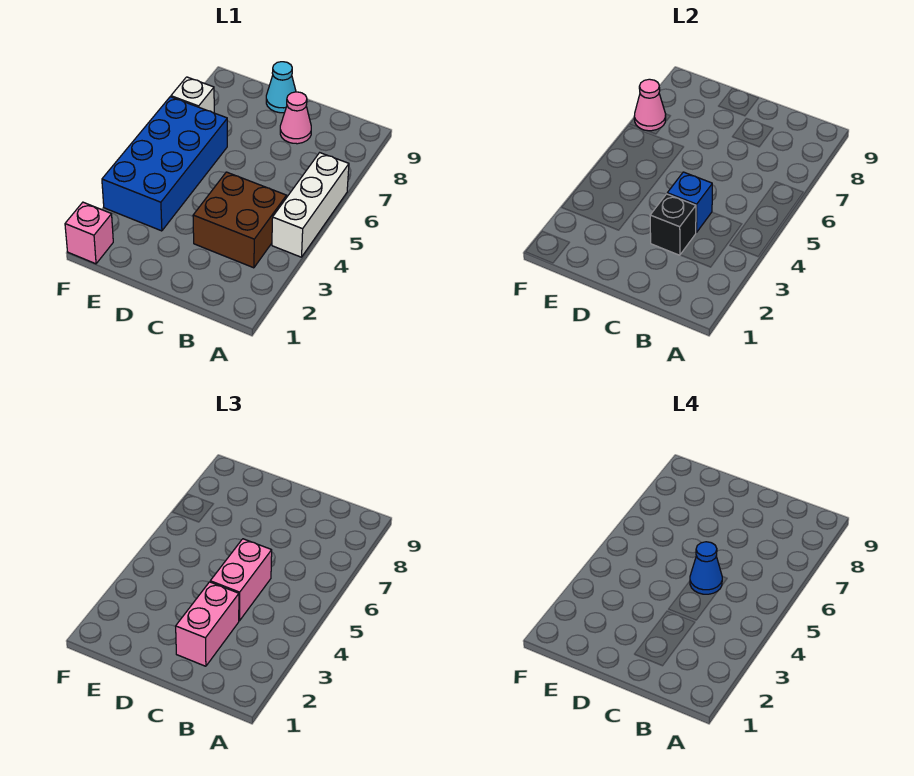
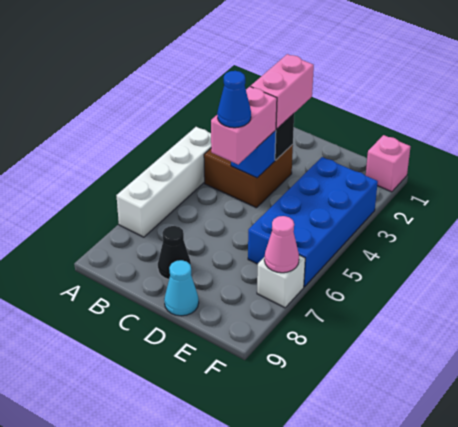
white 1x3 brick [272,153,349,257] -> white 1x4 brick [116,127,211,237]
pink 1x1 cone [280,92,311,144] -> black 1x1 cone [158,226,191,279]

